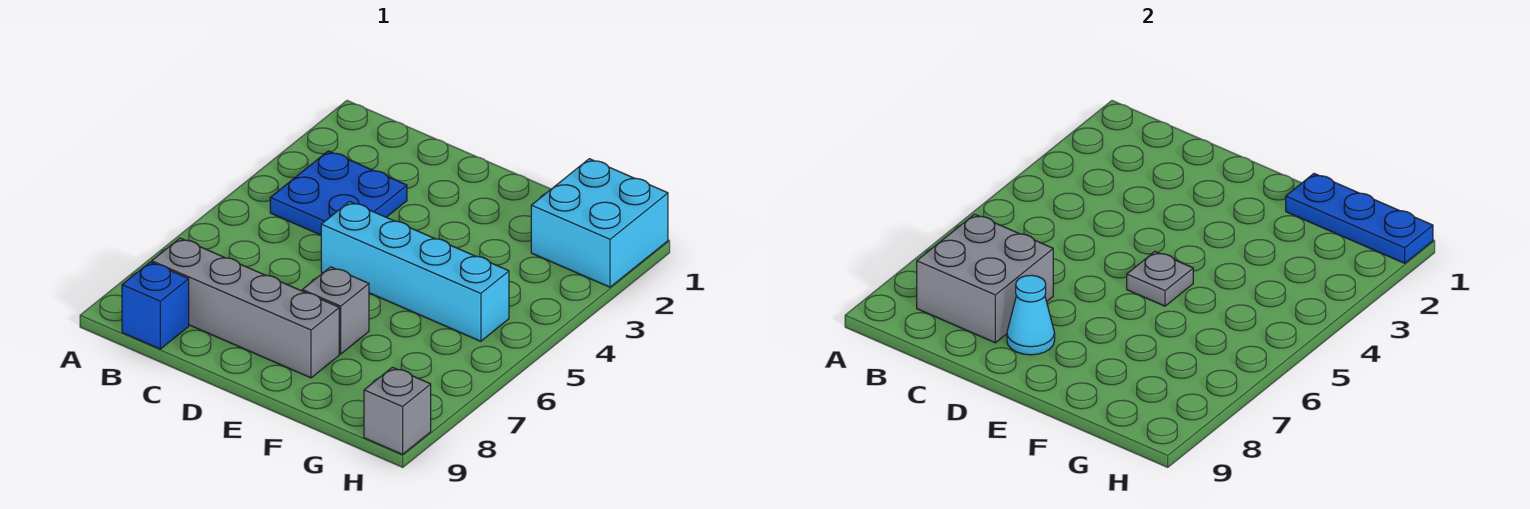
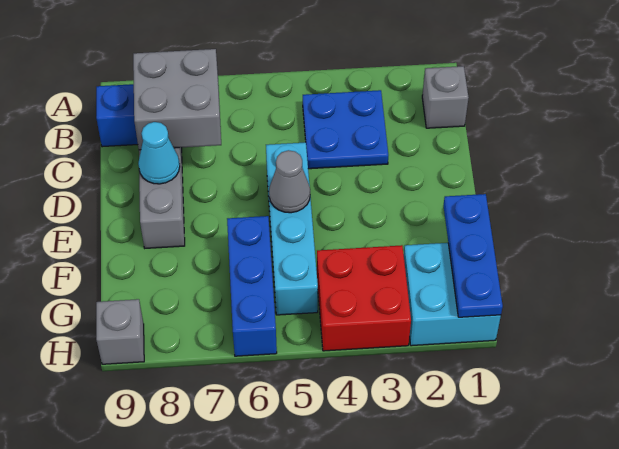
grey 1x1 plate [1127,252,1193,306] -> grey 1x1 cone [269,150,310,213]
grey 1x1 brick [302,267,369,354] -> grey 1x1 brick moved to [422,66,469,128]
none -> blue 1x3 brick [227,216,277,356]
none -> red 2x2 brick [317,245,411,351]

